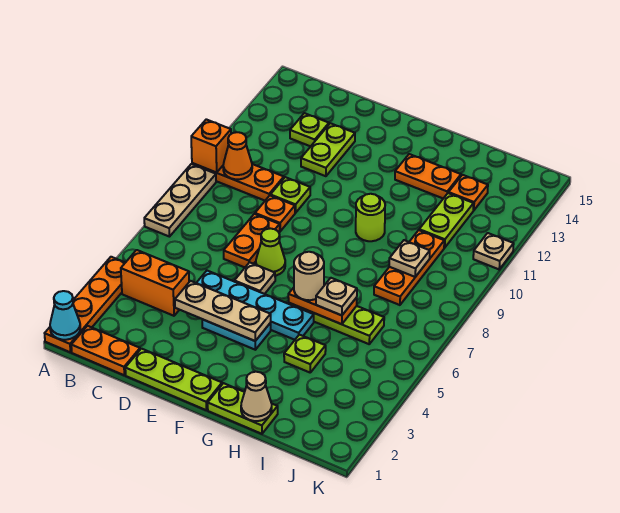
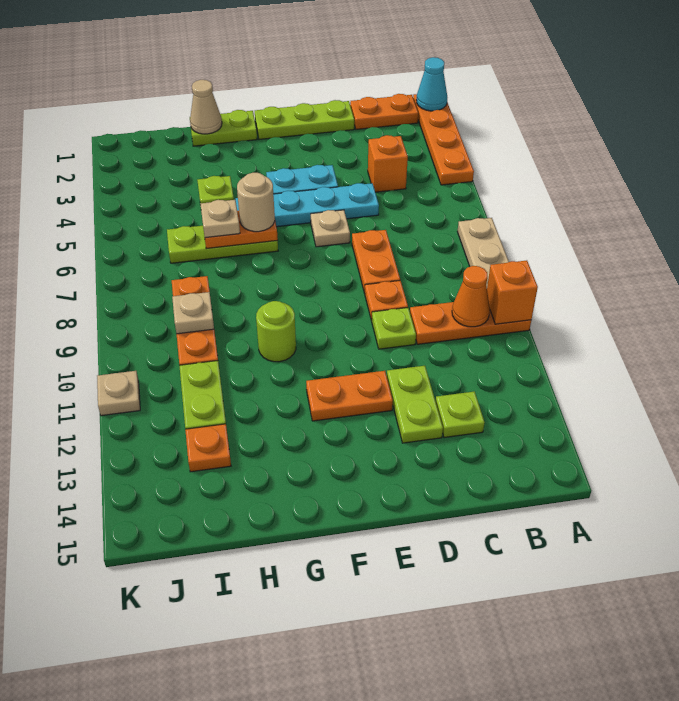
orange 1x2 brick [121,250,189,316] -> orange 1x1 brick [368,135,408,192]
tan 1x3 plate [175,281,271,341] -> none
lime 1x1 cone [256,228,285,276] -> none
orange 1x2 plate [395,154,461,198] -> orange 1x2 plate moved to [306,371,393,421]

